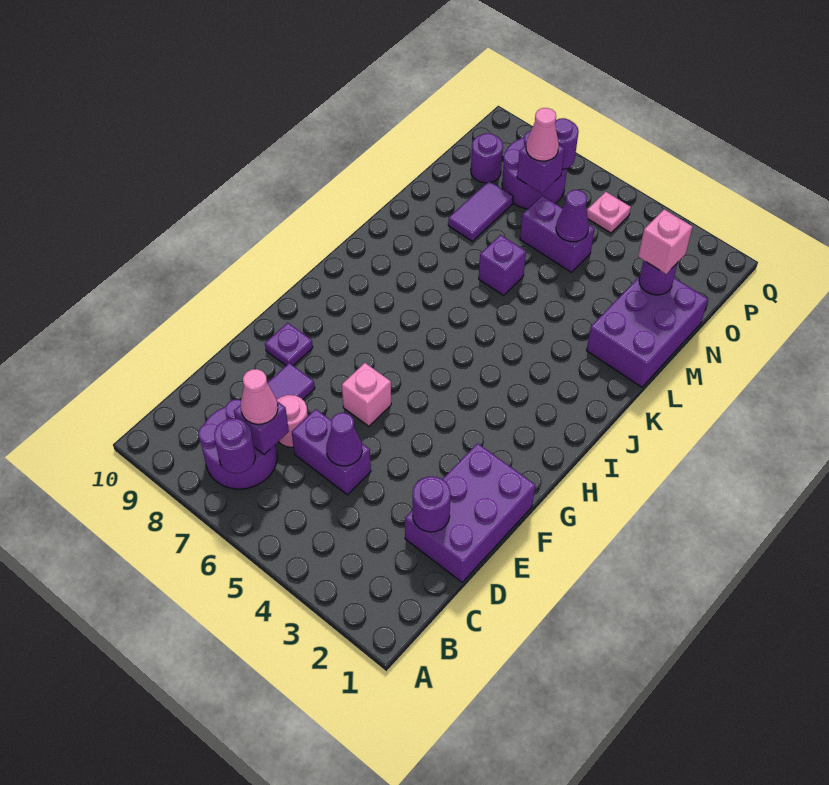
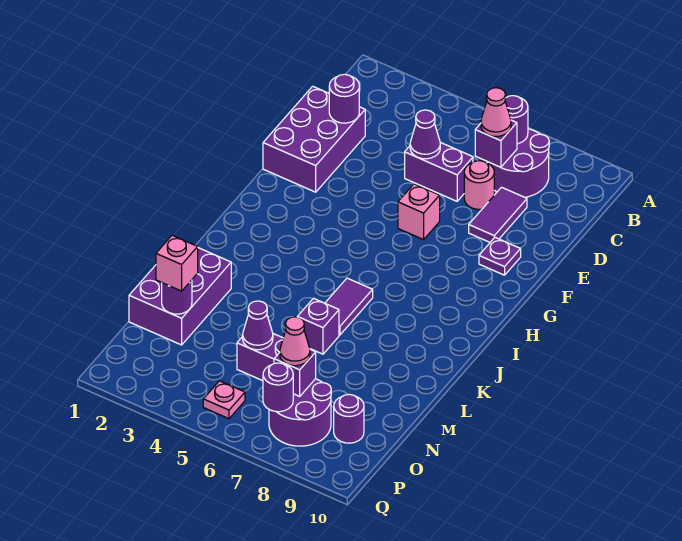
purple 1x2 tile [448,181,513,241] -> purple 1x2 tile moved to [325,278,373,335]

